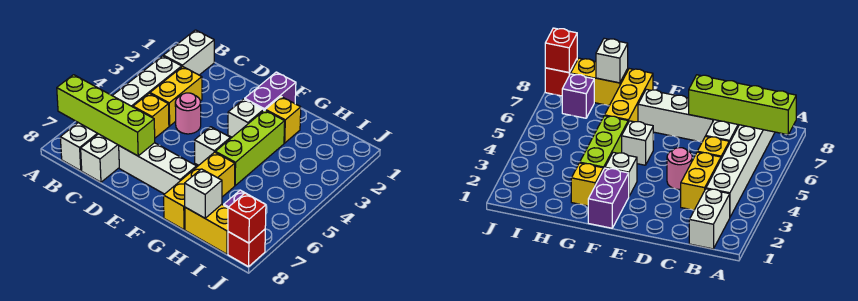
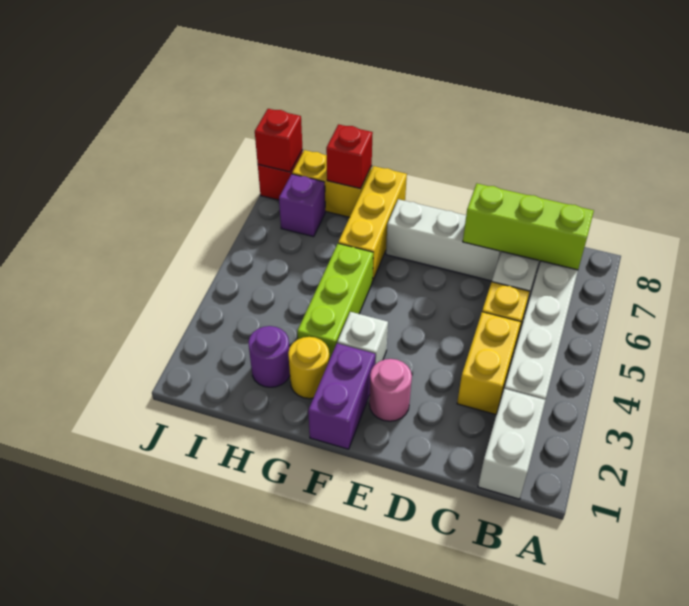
lime 1x4 brick [57,75,155,156] -> lime 1x3 brick [463,184,594,270]
pink 1x1 round brick [175,93,201,134] -> pink 1x1 round brick moved to [369,359,412,421]
white 1x1 brick [195,127,230,165] -> none
yellow 1x1 brick [266,97,301,143] -> yellow 1x1 round brick [288,337,329,399]
none -> purple 1x1 round brick [248,326,290,387]
white 1x1 brick [185,169,222,218] -> red 1x1 brick [326,124,373,189]

